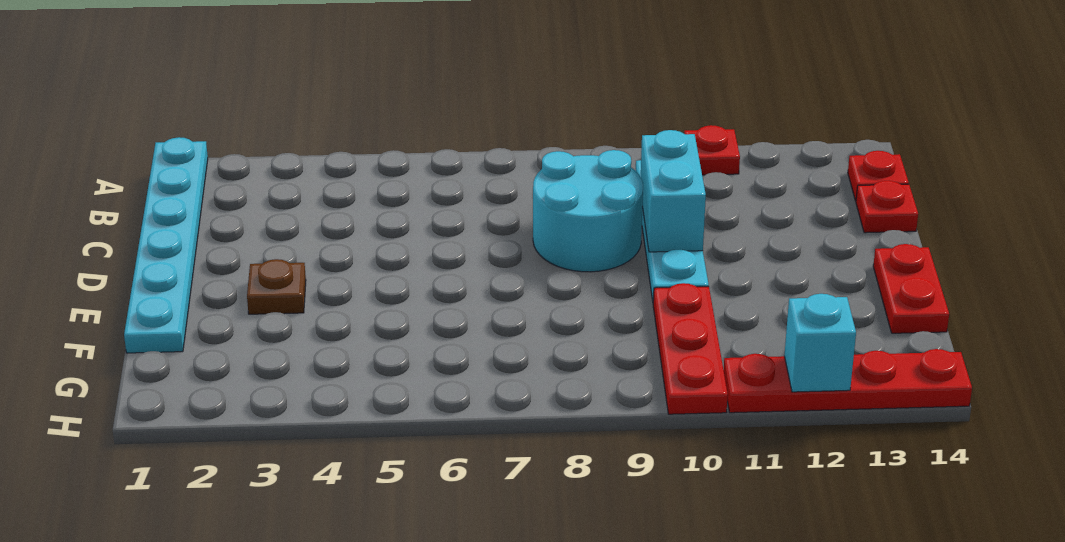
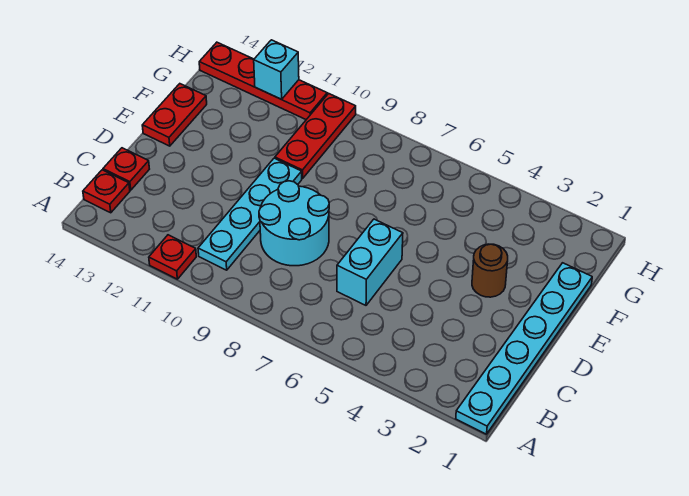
cyan 1x2 brick [641,130,706,252] -> cyan 1x2 brick moved to [337,219,403,305]
brown 1x1 plate [247,259,306,314] -> brown 1x1 round brick [472,244,508,297]

